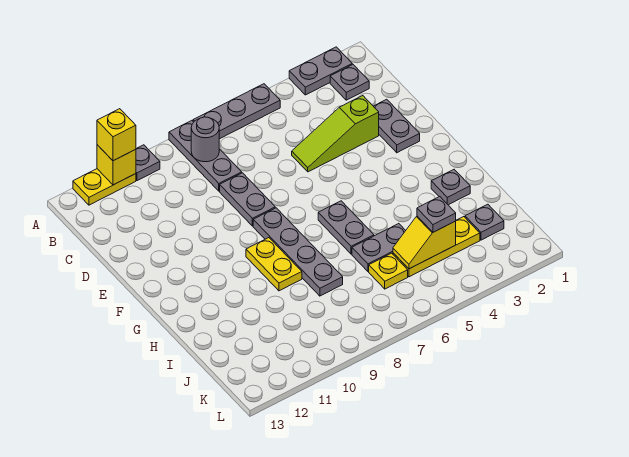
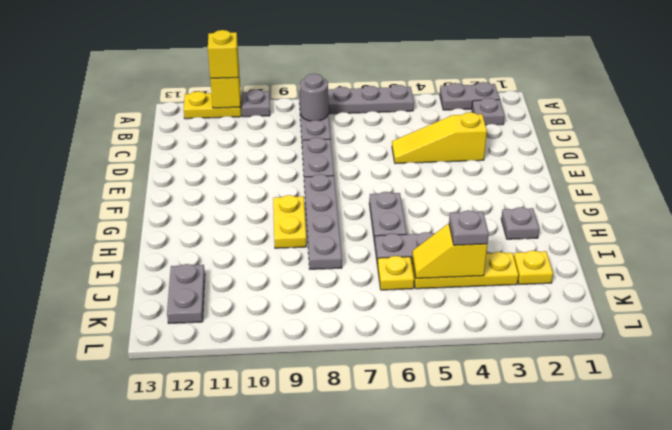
grey 1x2 plate [374,99,420,153] -> grey 1x2 plate moved to [167,264,205,323]
lime 1x3 slope [292,96,379,172] -> yellow 1x3 slope [392,112,487,163]
grey 1x1 plate [465,204,504,240] -> yellow 1x1 plate [514,251,553,285]

